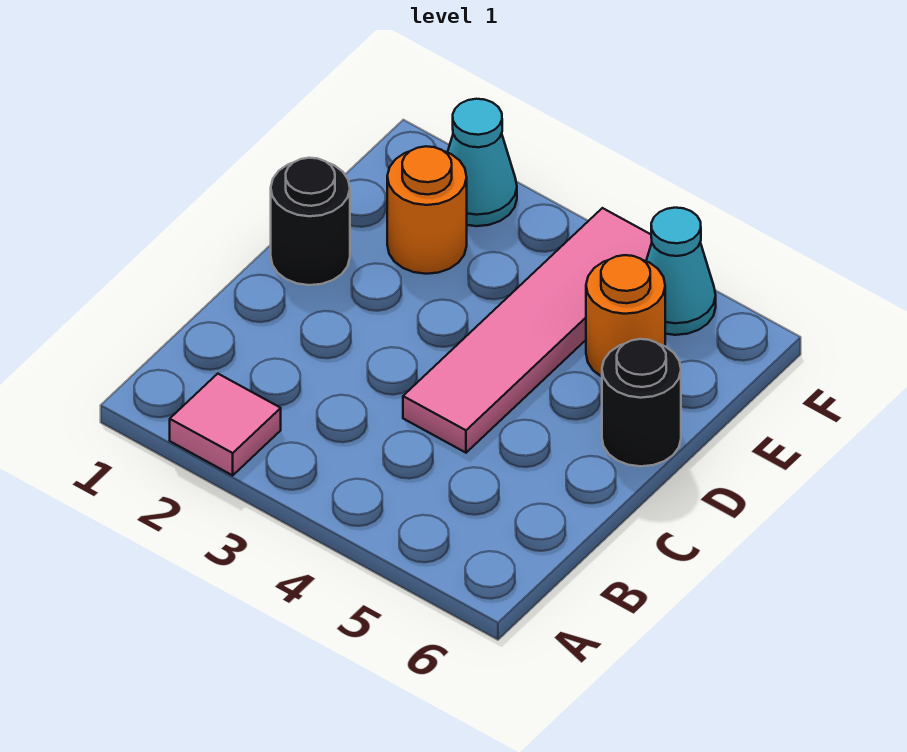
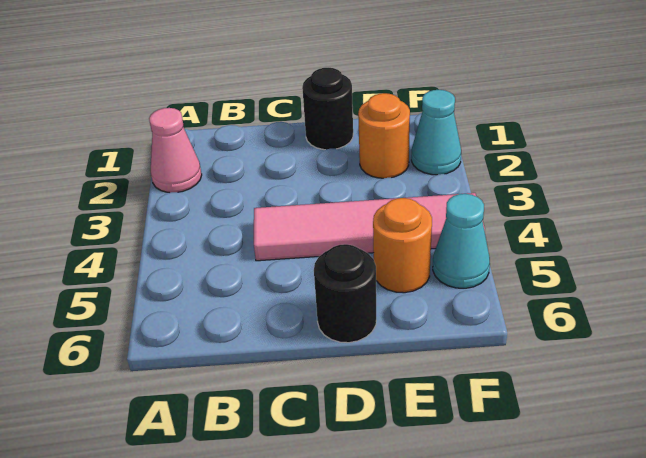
pink 1x1 tile [170,374,281,475] -> pink 1x1 cone [149,108,202,193]

